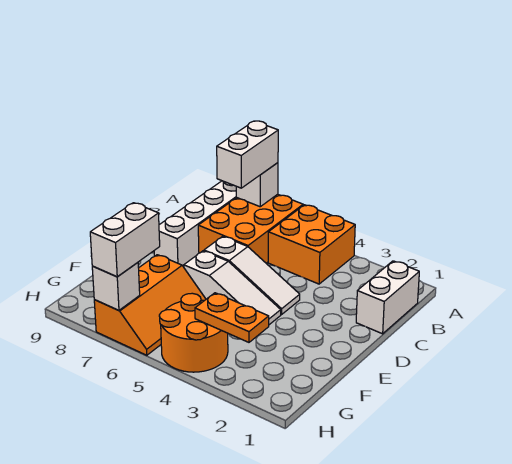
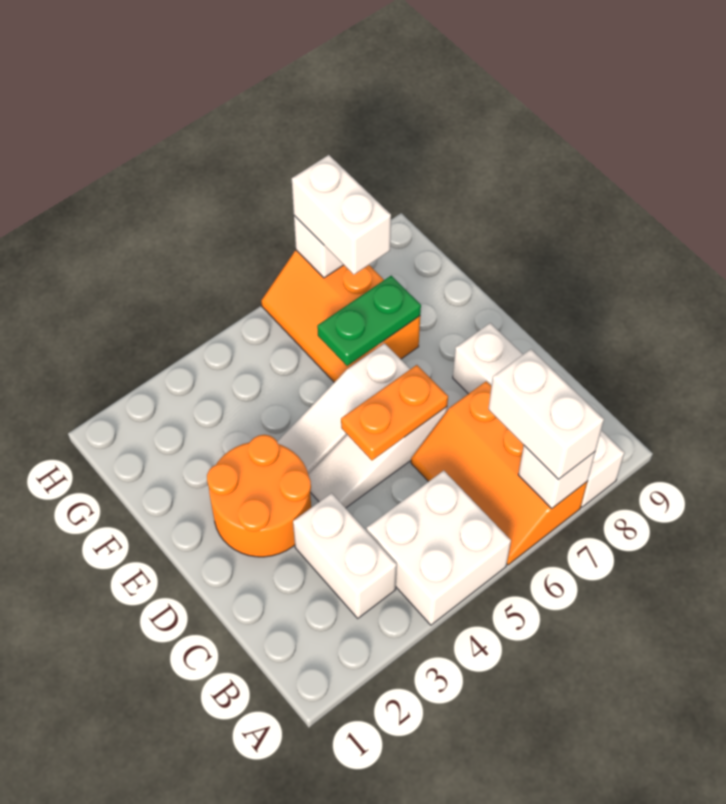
orange 2x2 brick [268,205,355,284] -> white 2x2 brick [366,471,511,625]
orange 2x3 brick [198,194,303,263] -> orange 2x3 slope [411,381,587,565]
white 1x2 brick [356,261,419,334] -> white 1x2 brick moved to [293,493,397,618]
none -> green 1x2 plate [317,276,421,366]
orange 1x2 plate [195,293,269,342] -> orange 1x2 plate moved to [341,365,448,460]
orange 2x2 round brick [159,293,228,372] -> orange 2x2 round brick moved to [207,435,311,557]

